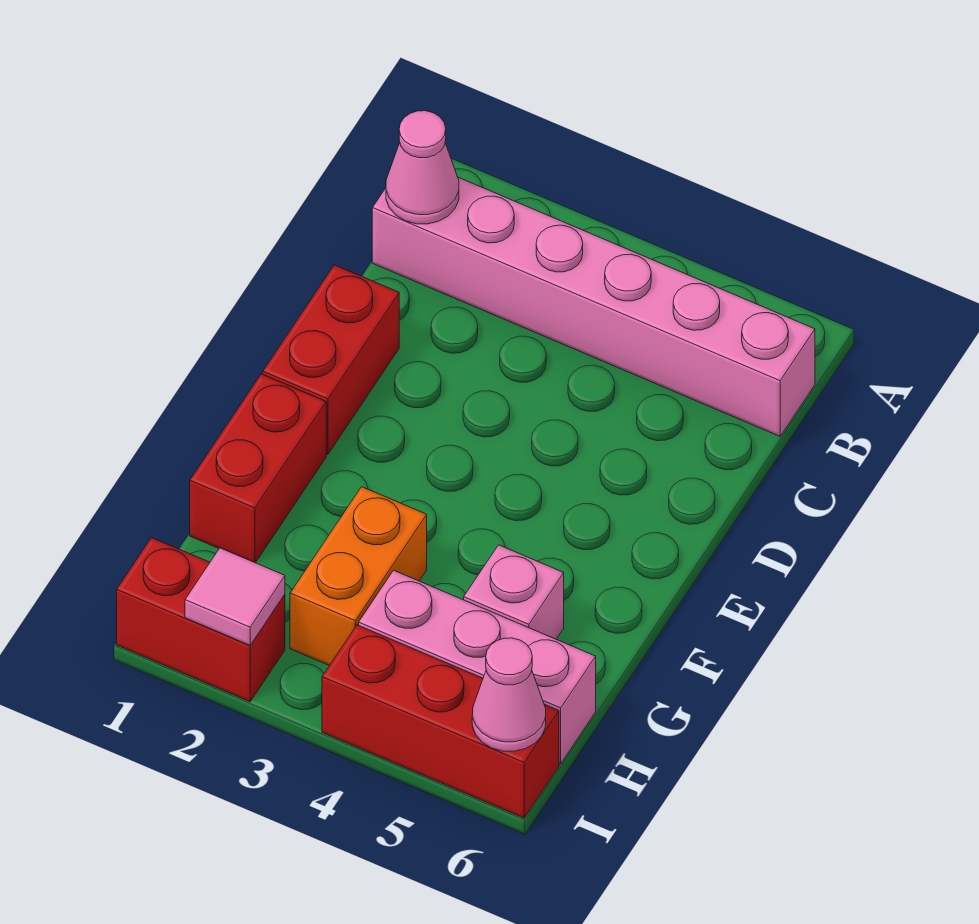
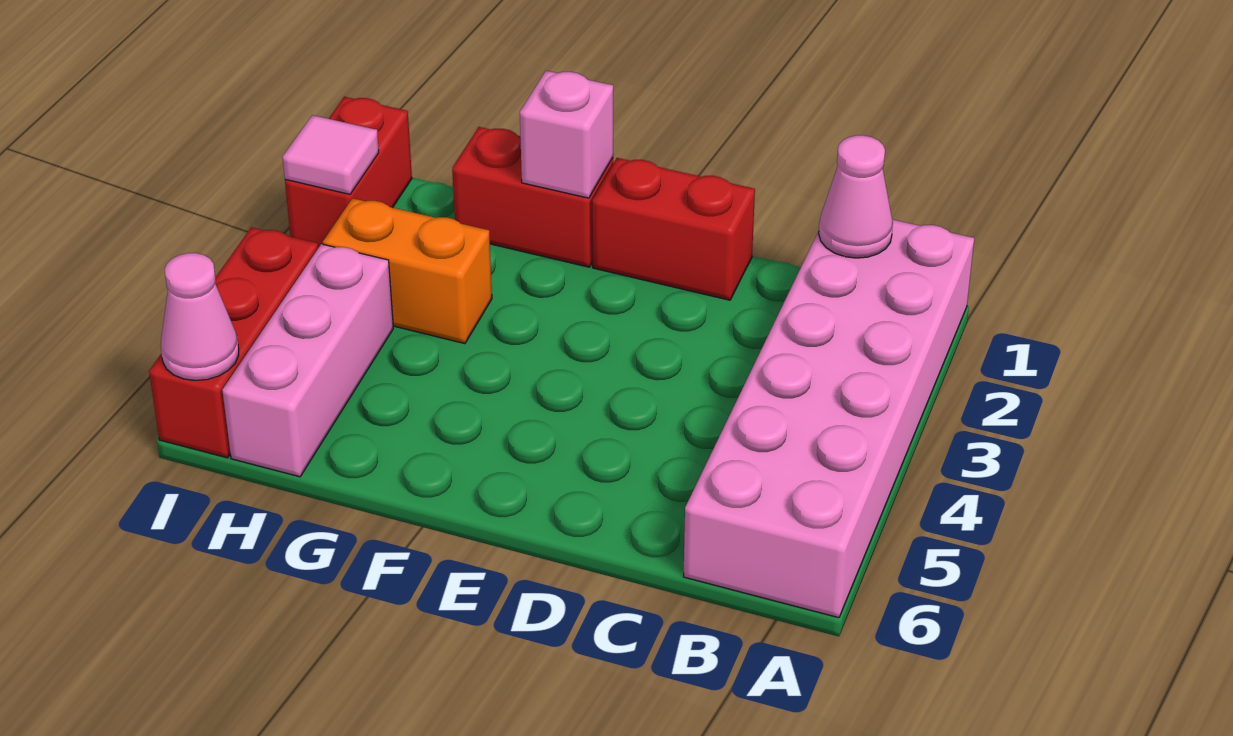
pink 1x6 brick [372,177,815,436] -> pink 2x6 brick [683,219,974,618]
pink 1x1 brick [464,545,564,639] -> pink 1x1 brick moved to [520,71,613,198]

